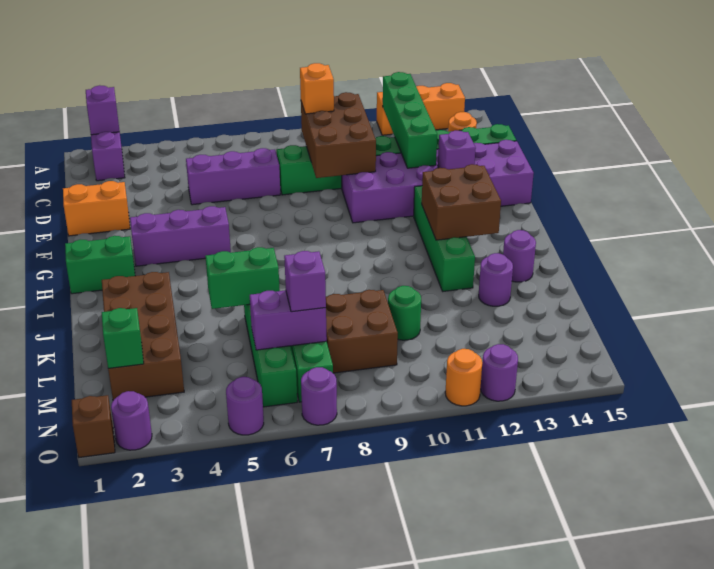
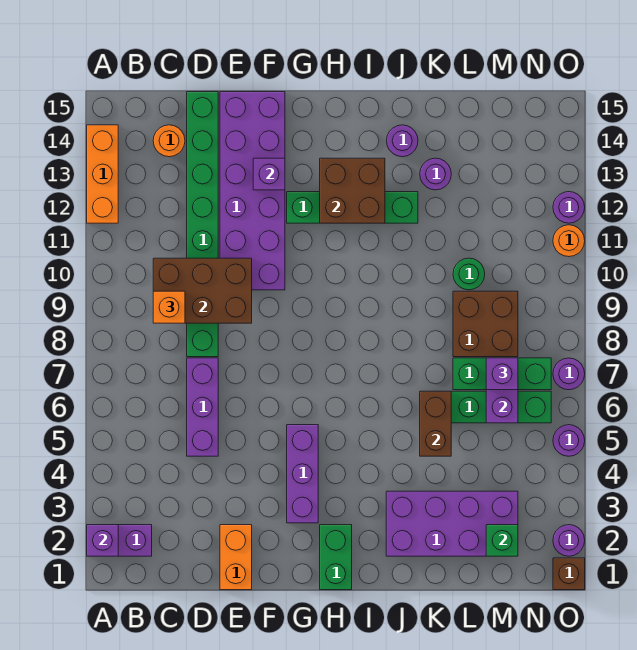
green 1x4 brick [383,72,437,168] -> none
brown 2x4 brick [102,272,184,400] -> purple 2x4 brick [386,491,518,556]
green 1x2 brick [205,247,280,309] -> brown 1x2 brick [420,391,451,456]

